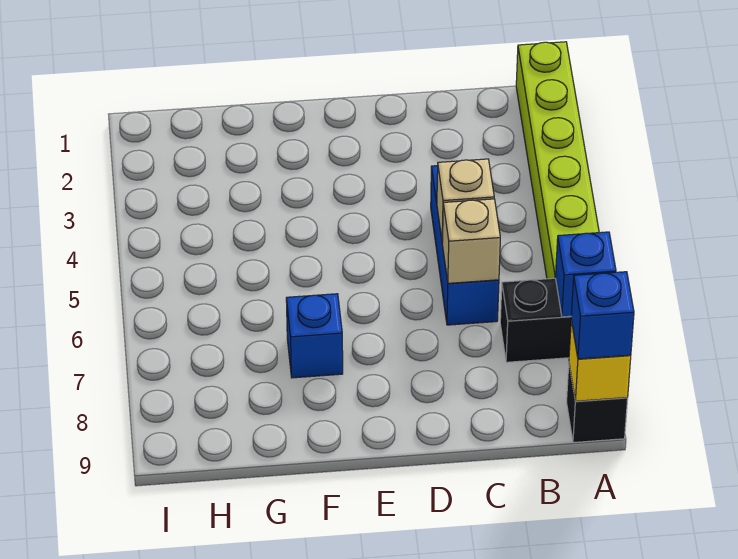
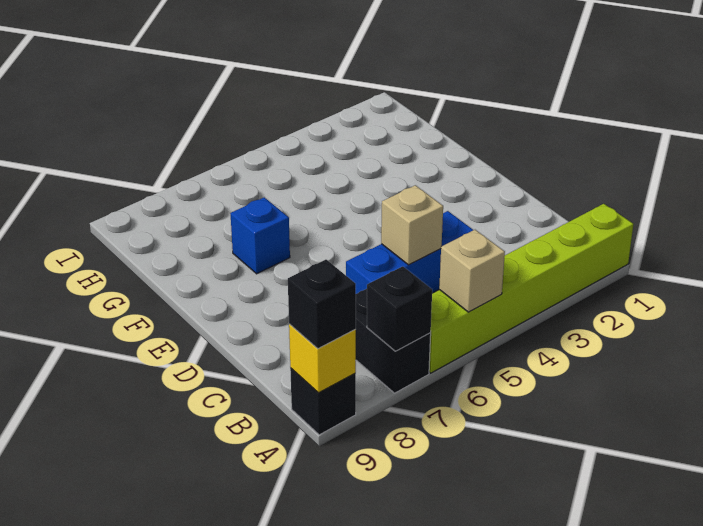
blue 1x1 brick [556,232,616,317] -> black 1x1 brick [367,266,432,351]
blue 1x1 brick [571,272,634,359] -> black 1x1 brick [288,260,356,349]
tan 1x1 brick [442,199,500,283] -> tan 1x1 brick moved to [439,230,505,312]

